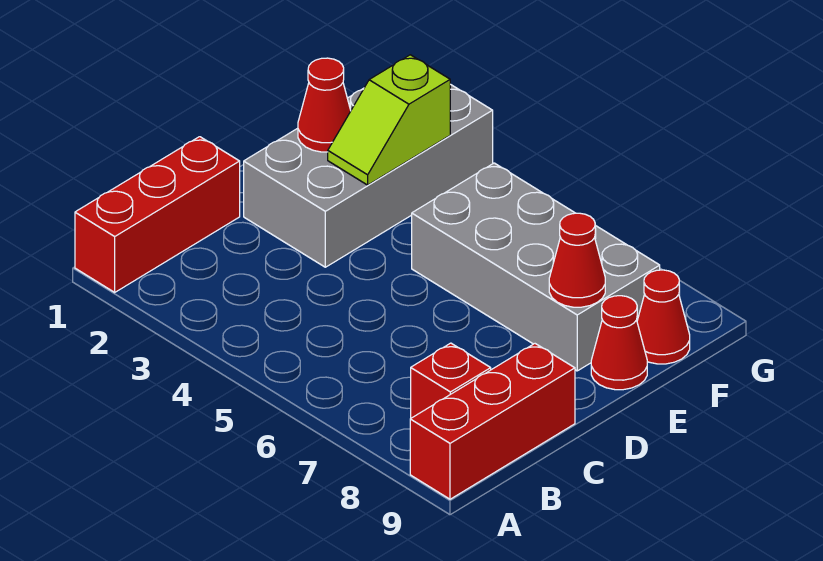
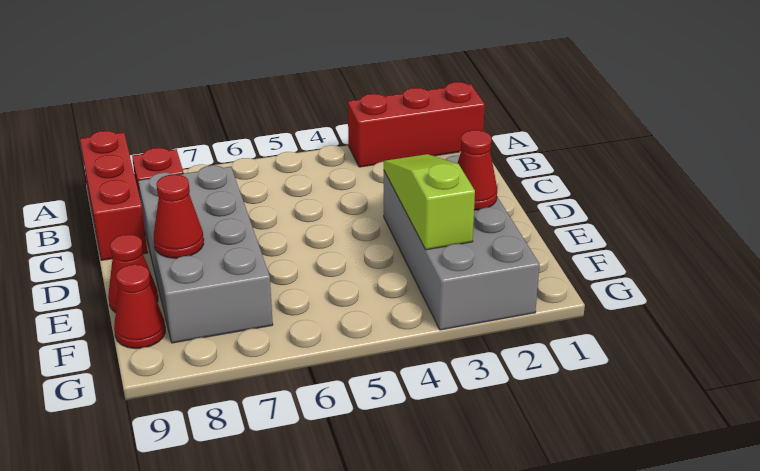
red 1x3 brick [75,137,240,292] -> red 1x3 brick turned to [348,82,485,167]
lime 1x2 slope [328,55,450,185] -> lime 1x3 slope [384,154,475,250]
grey 2x4 brick [412,163,660,371] -> grey 2x4 brick turned to [138,165,273,343]

